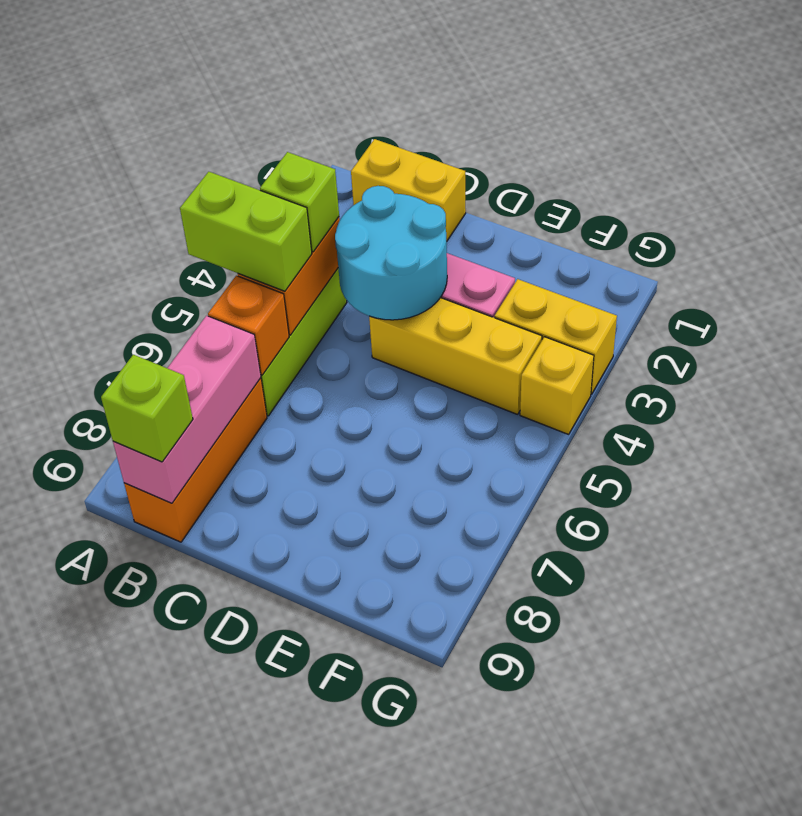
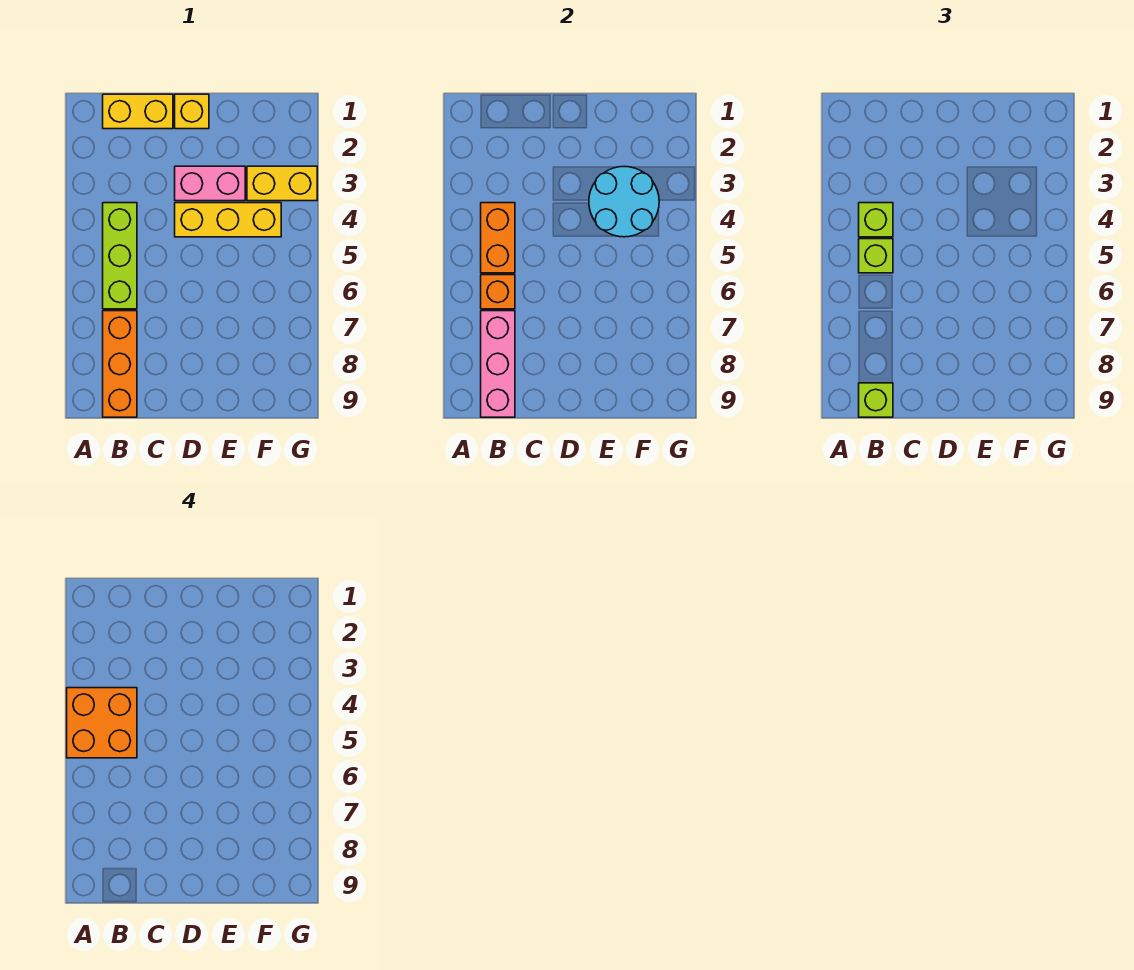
none -> orange 2x2 brick [67,688,137,758]
lime 1x2 brick [180,172,312,291] -> lime 1x1 brick [859,239,893,273]
cyan 2x2 round brick [335,186,447,320] -> cyan 2x2 round brick moved to [589,166,659,237]
yellow 1x1 brick [520,337,594,434] -> yellow 1x1 brick moved to [175,94,209,129]

